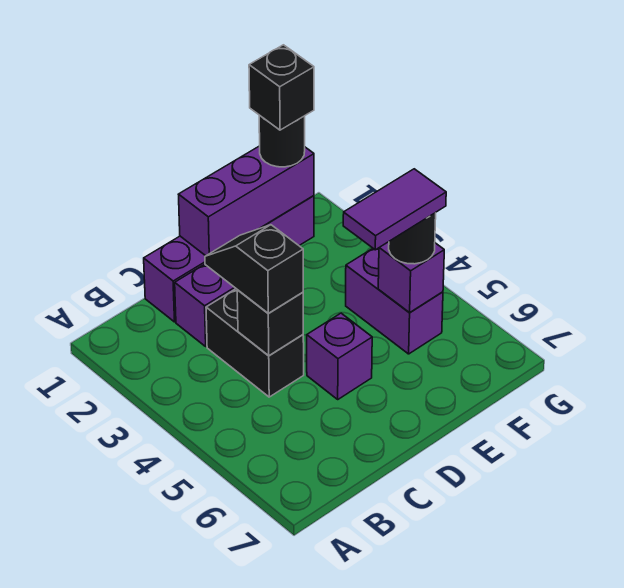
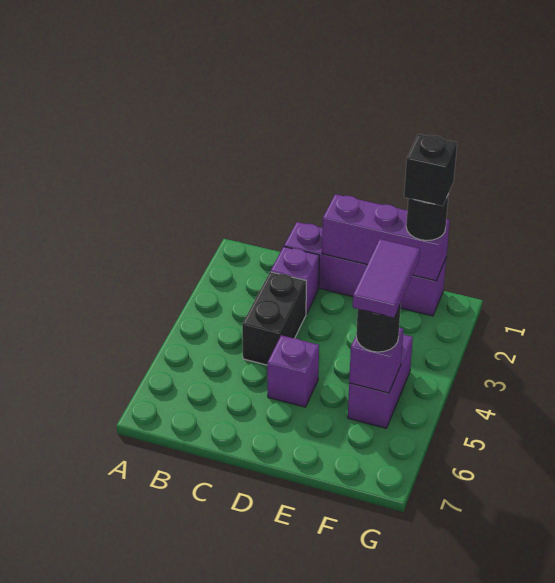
black 1x2 slope [205,225,303,313] -> none
black 1x1 brick [237,290,303,356] -> none
purple 1x2 tile [343,169,446,250] -> purple 1x2 tile turned to [353,239,420,318]

